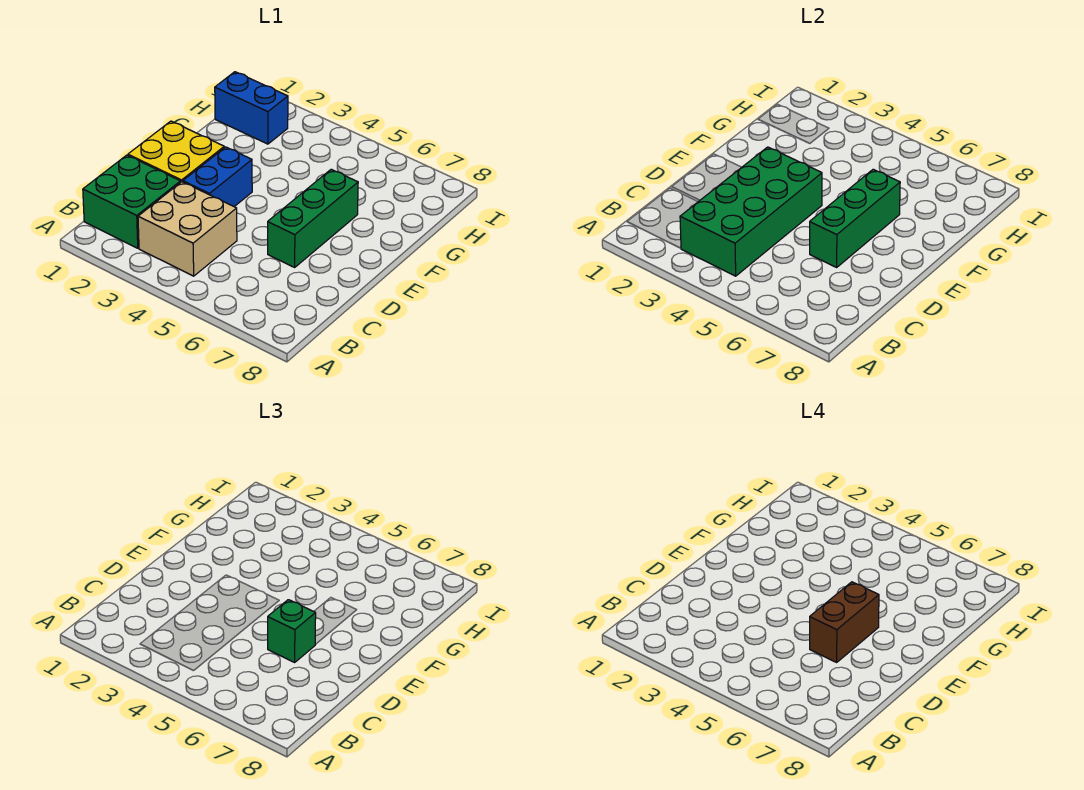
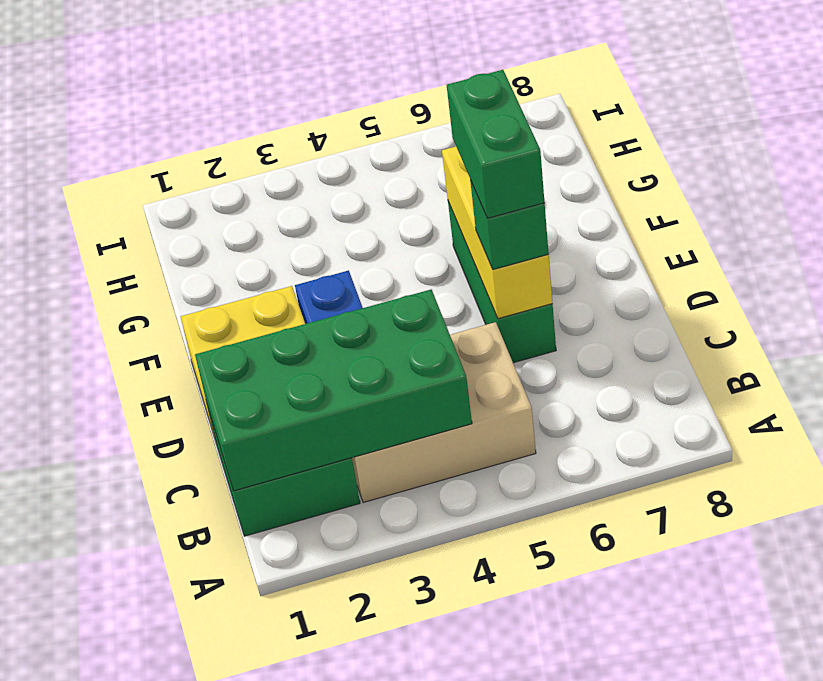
tan 2x2 brick [138,182,237,276] -> tan 2x3 brick [352,322,536,503]
green 2x4 brick [680,147,822,276] -> green 2x4 brick turned to [195,289,472,491]
green 1x3 brick [810,169,900,267] -> yellow 1x3 brick [442,147,552,319]
brown 1x2 brick [810,582,879,662] -> green 1x2 brick [447,70,545,218]
blue 1x2 brick [215,72,288,144] -> none

